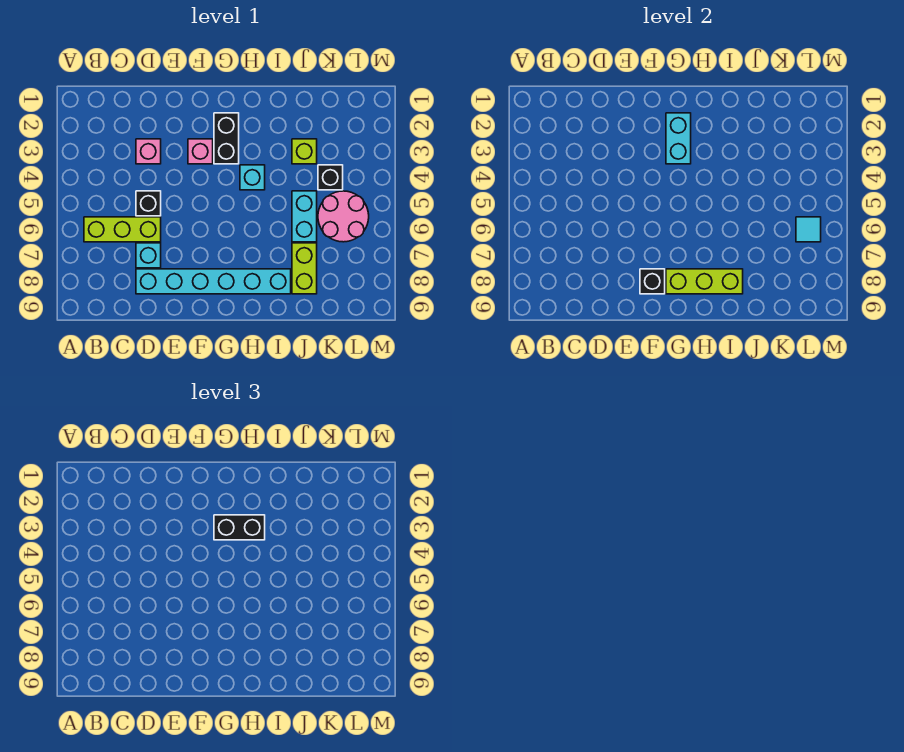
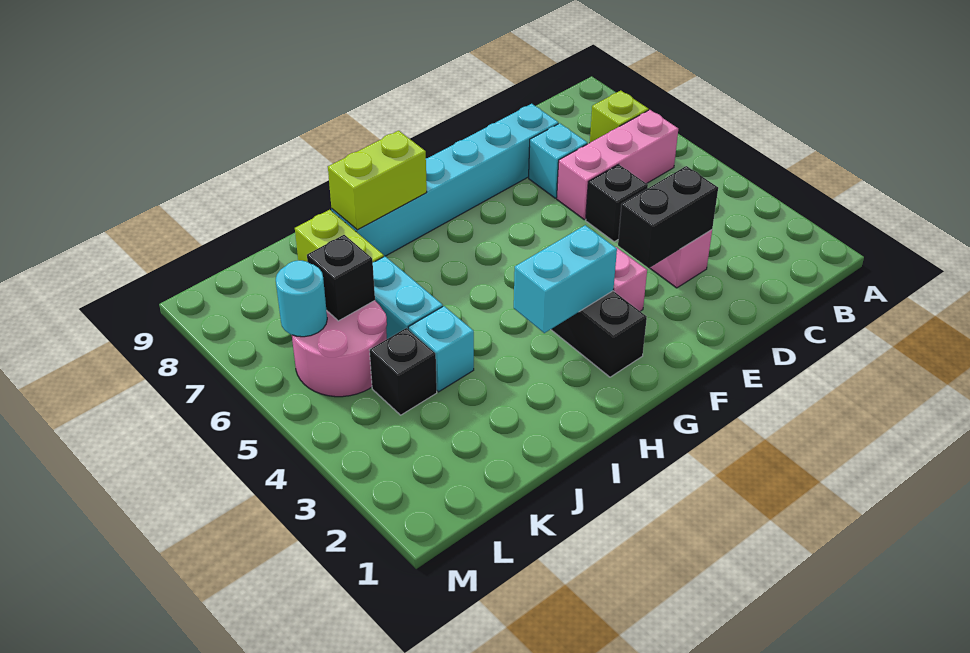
lime 1x3 brick [84,217,161,242] -> pink 1x3 brick [557,110,678,220]
black 1x1 brick [640,269,665,294] -> black 1x1 brick moved to [307,235,375,321]
cyan 1x2 brick [666,113,691,164] -> cyan 1x2 brick turned to [514,225,617,333]
black 1x2 brick [214,515,265,540] -> black 1x2 brick moved to [618,166,718,268]
lime 1x3 brick [666,269,743,294] -> lime 1x2 brick [328,131,427,230]
cyan 1x1 brick [240,165,265,190] -> cyan 1x1 brick moved to [408,306,474,392]
lime 1x1 brick [292,139,317,164] -> lime 1x1 brick moved to [590,91,648,142]
cyan 1x1 tile [796,217,821,242] -> cyan 1x1 round brick [276,261,327,337]

